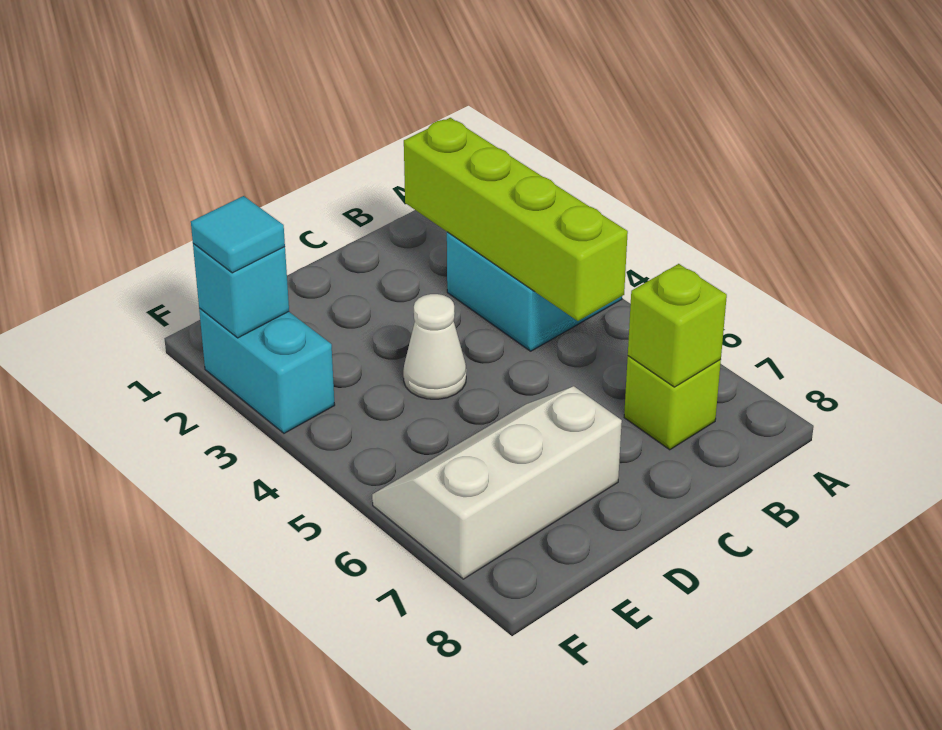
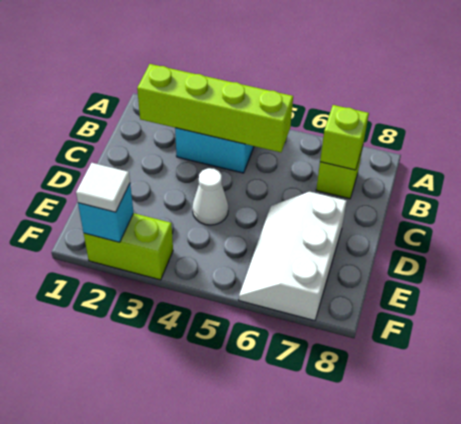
cyan 1x2 brick [199,308,335,433] -> lime 1x2 brick [84,213,173,280]
cyan 1x1 tile [191,196,285,273] -> white 1x1 tile [76,163,130,212]

